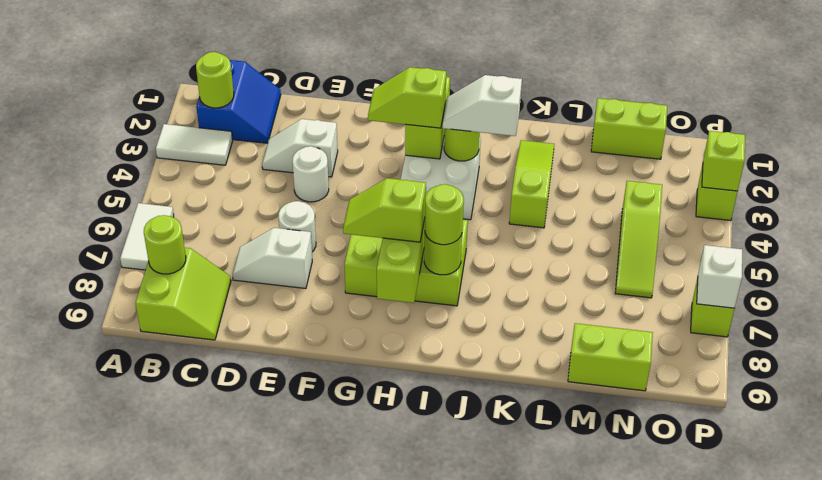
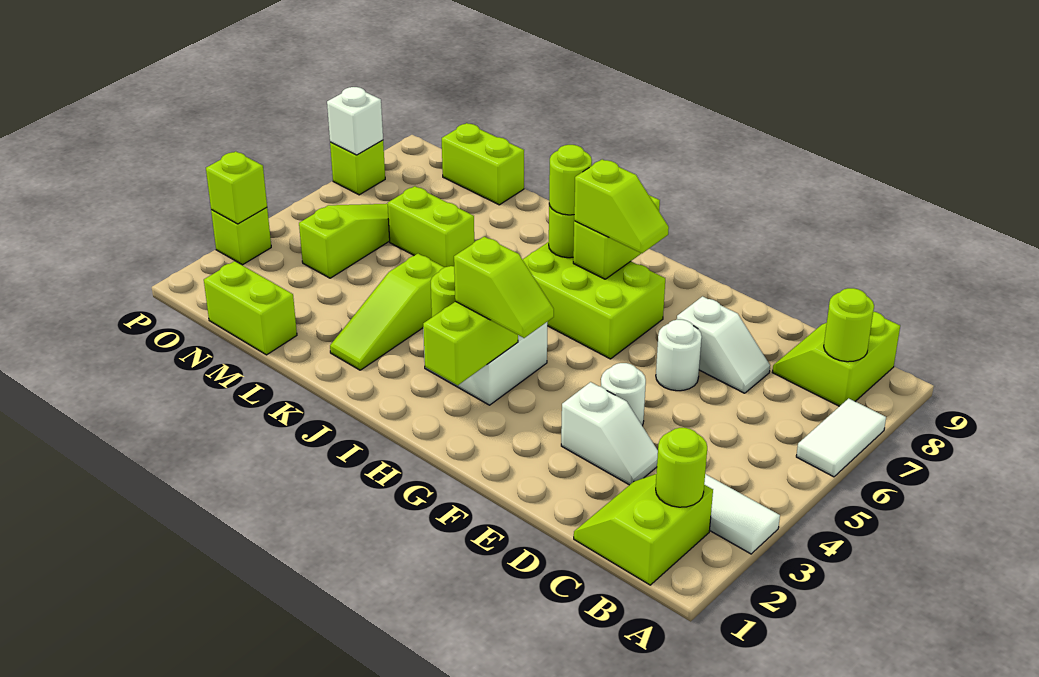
blue 2x2 slope [196,60,281,143] -> lime 2x2 slope [574,474,713,585]
white 1x2 slope [443,75,522,136] -> none
none -> lime 1x2 brick [388,186,474,267]

